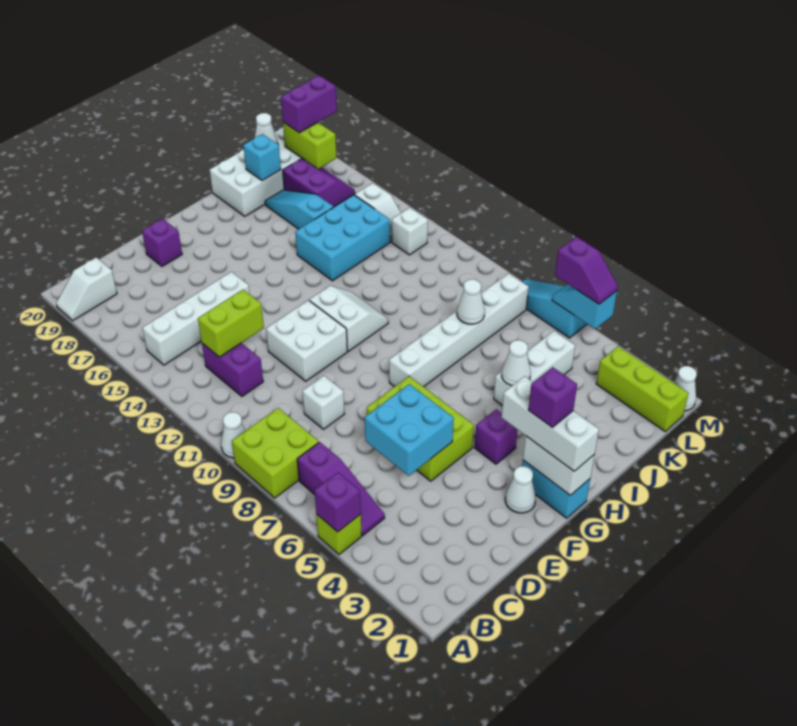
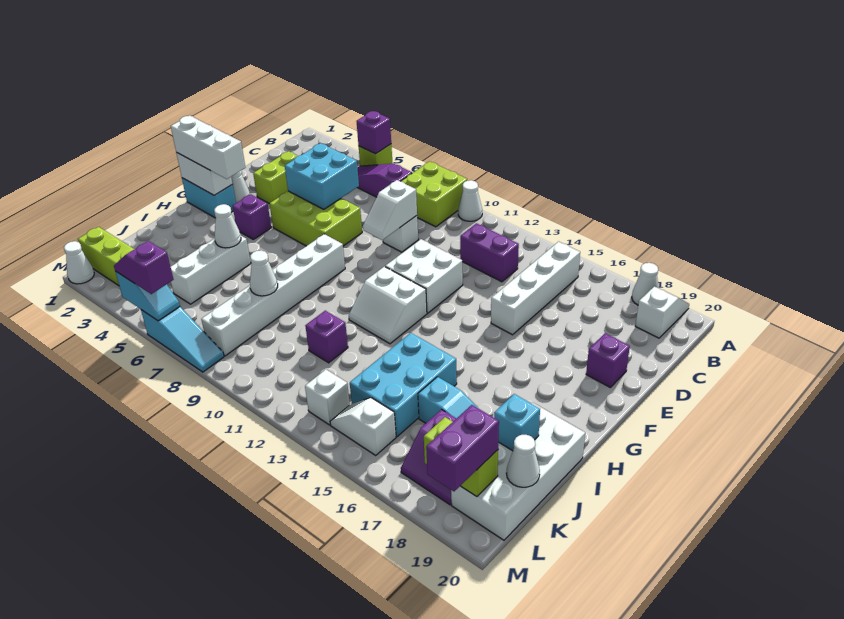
none -> white 1x1 cone [632,263,659,305]
lime 1x2 brick [198,290,264,357] -> lime 1x2 brick moved to [253,151,297,203]
none -> white 1x2 slope [363,180,417,240]
purple 1x1 brick [528,367,577,427] -> purple 1x1 brick moved to [305,311,348,363]

